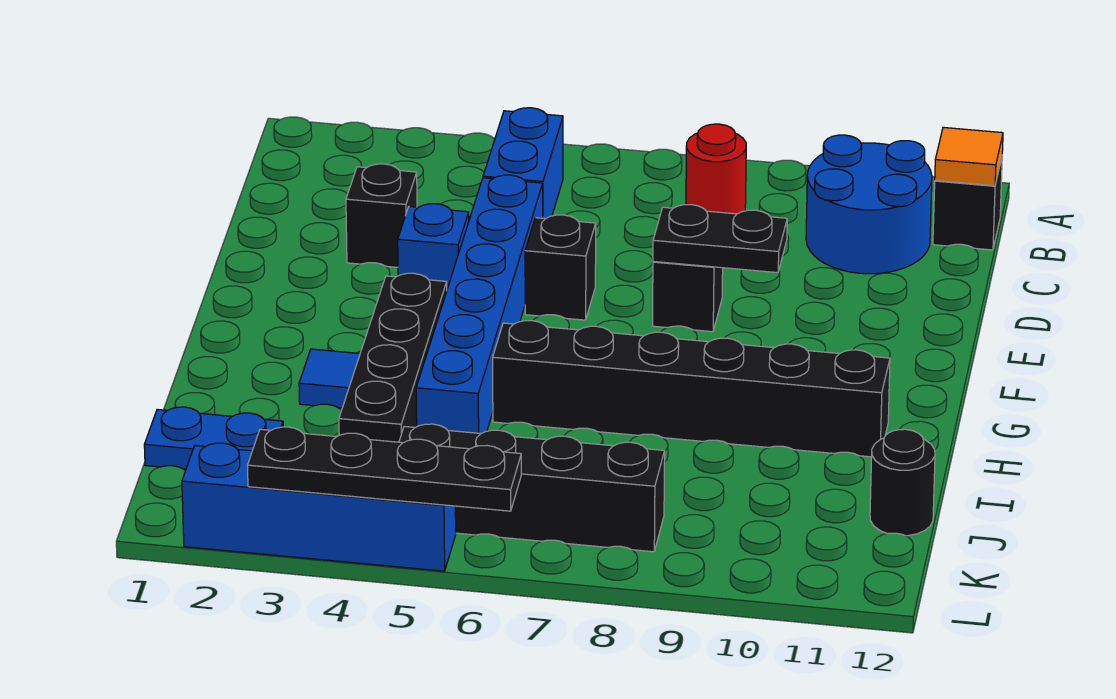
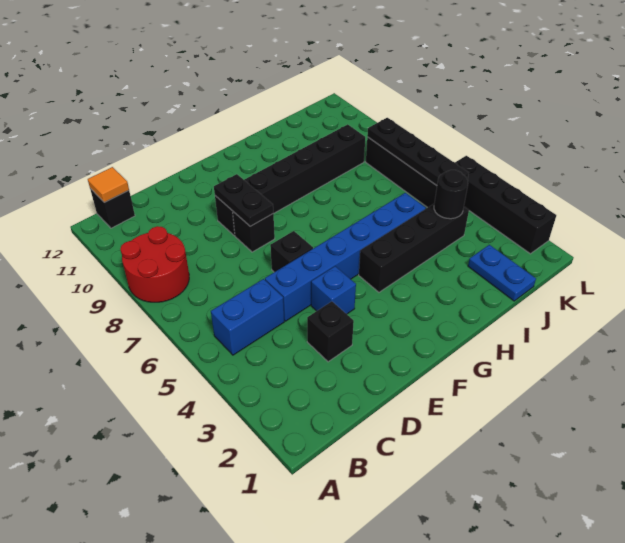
red 1x1 round brick [686,124,746,214] -> red 2x2 round brick [120,226,189,302]
blue 2x2 round brick [806,135,932,274] -> none
blue 1x1 tile [299,349,360,408] -> none
black 1x6 brick [493,321,890,457] -> black 1x6 brick turned to [215,124,365,236]
black 1x1 round brick [870,429,935,536] -> black 1x1 round brick moved to [434,170,468,219]
blue 1x4 brick [182,443,456,571] -> black 1x4 brick [455,156,556,254]
black 1x4 plate [247,427,521,511] -> black 1x4 plate moved to [367,118,469,185]

